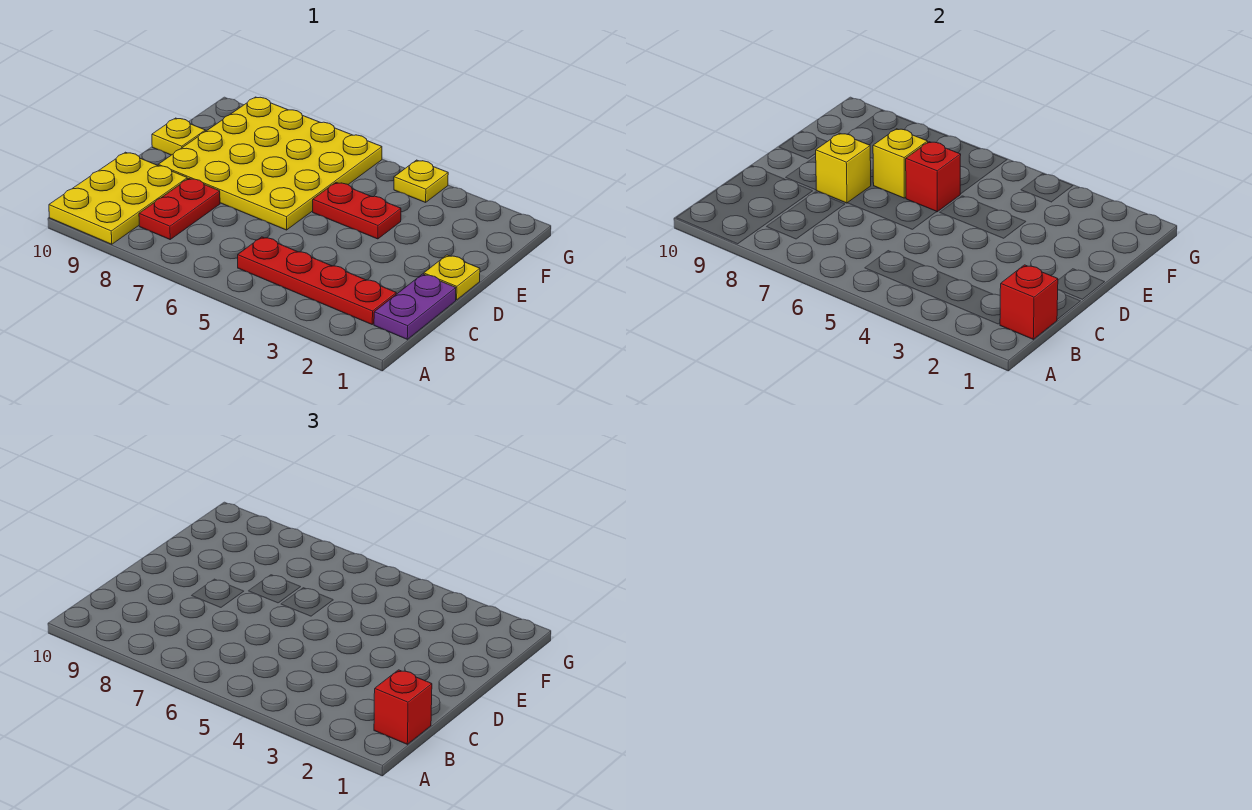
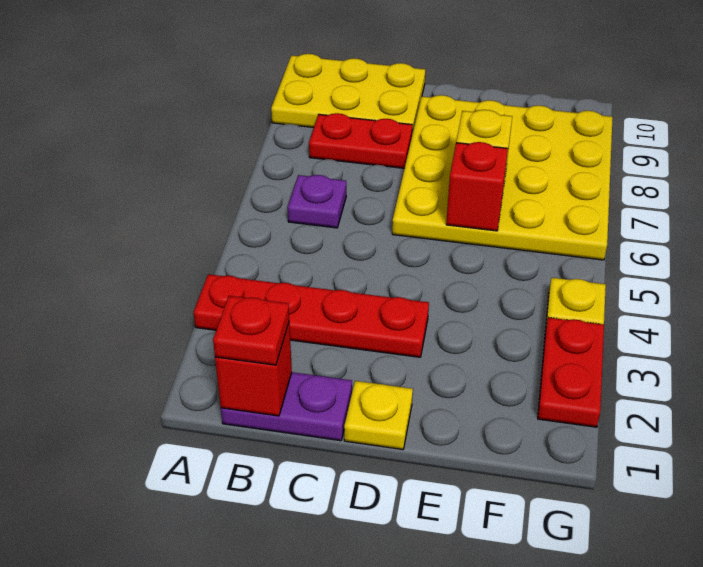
red 1x1 brick [374,670,432,744] -> red 1x1 plate [213,296,289,365]
red 1x4 plate [238,237,396,324] -> red 1x4 plate turned to [194,274,429,357]
none -> purple 1x1 plate [288,175,346,228]
yellow 1x1 brick [815,133,871,203] -> none
red 1x2 plate [313,182,401,239] -> red 1x2 plate moved to [538,317,604,427]
yellow 1x1 plate [152,118,205,155] -> none

